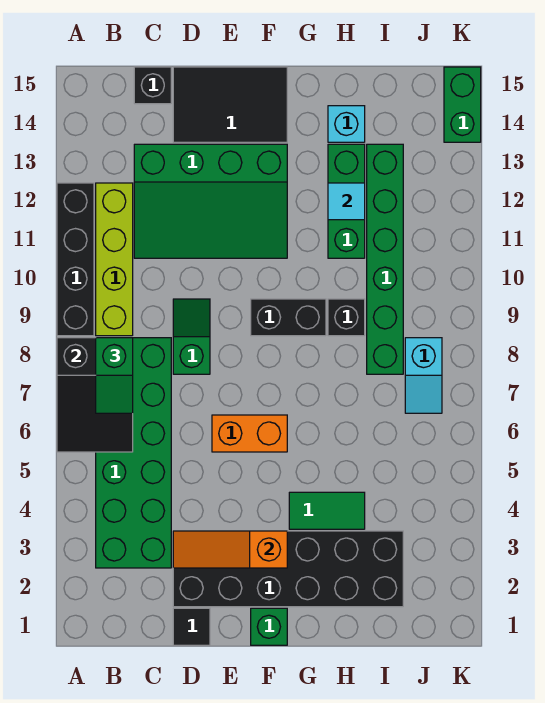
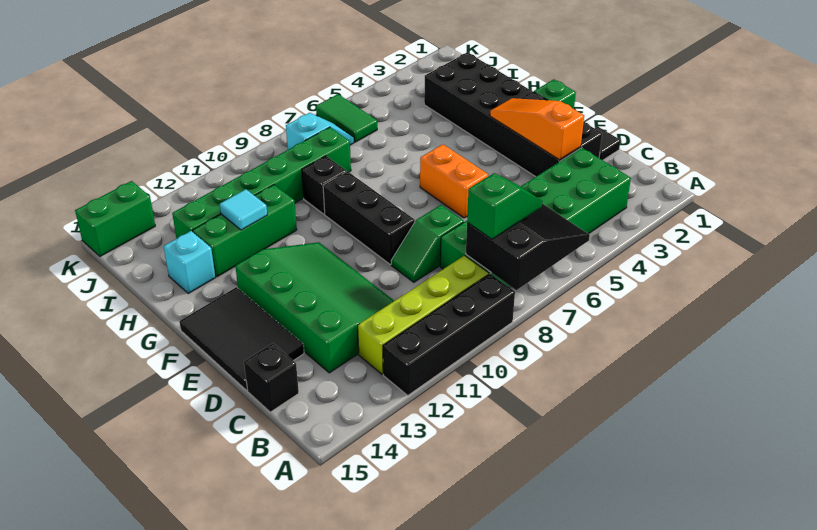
orange 1x3 slope [173,531,287,568] -> orange 1x3 slope turned to [490,98,584,160]
black 1x2 brick [251,299,326,336] -> black 1x3 brick [323,171,415,265]
green 1x2 tile [289,492,365,529] -> green 1x2 tile moved to [316,94,377,142]

